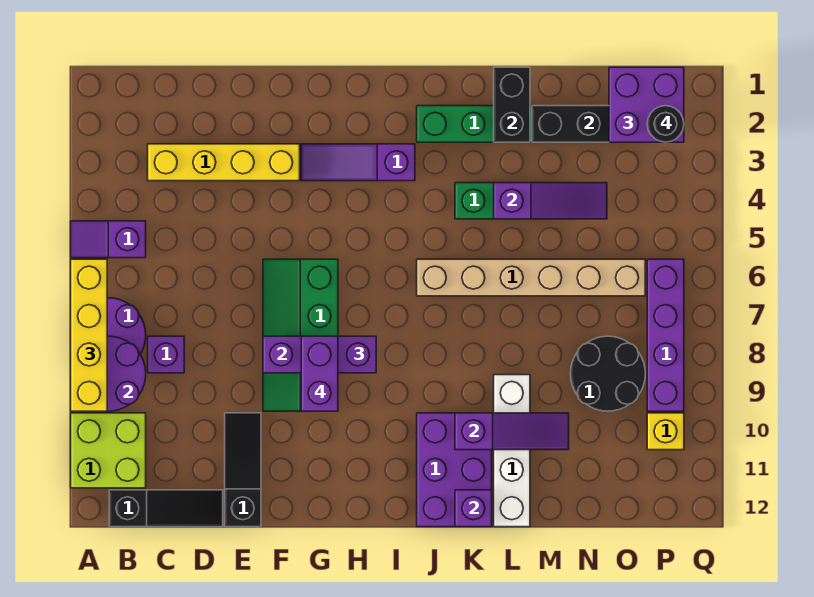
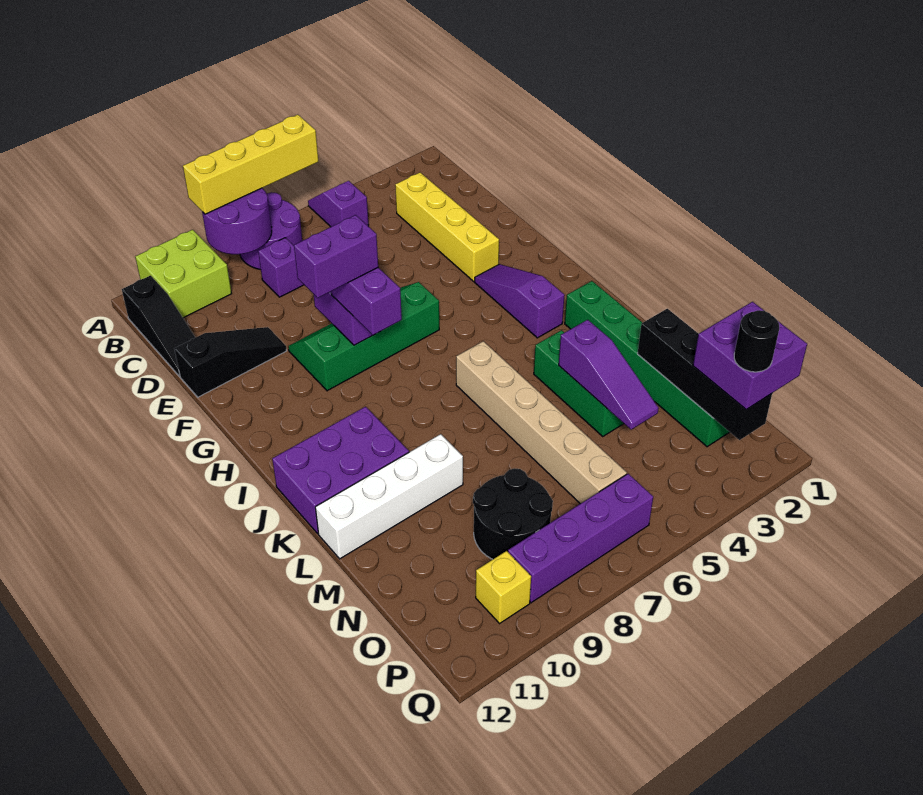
purple 1x3 slope [455,413,569,450] -> none
purple 1x1 brick [455,490,492,527] -> none
black 1x2 brick [494,67,530,142] -> none

